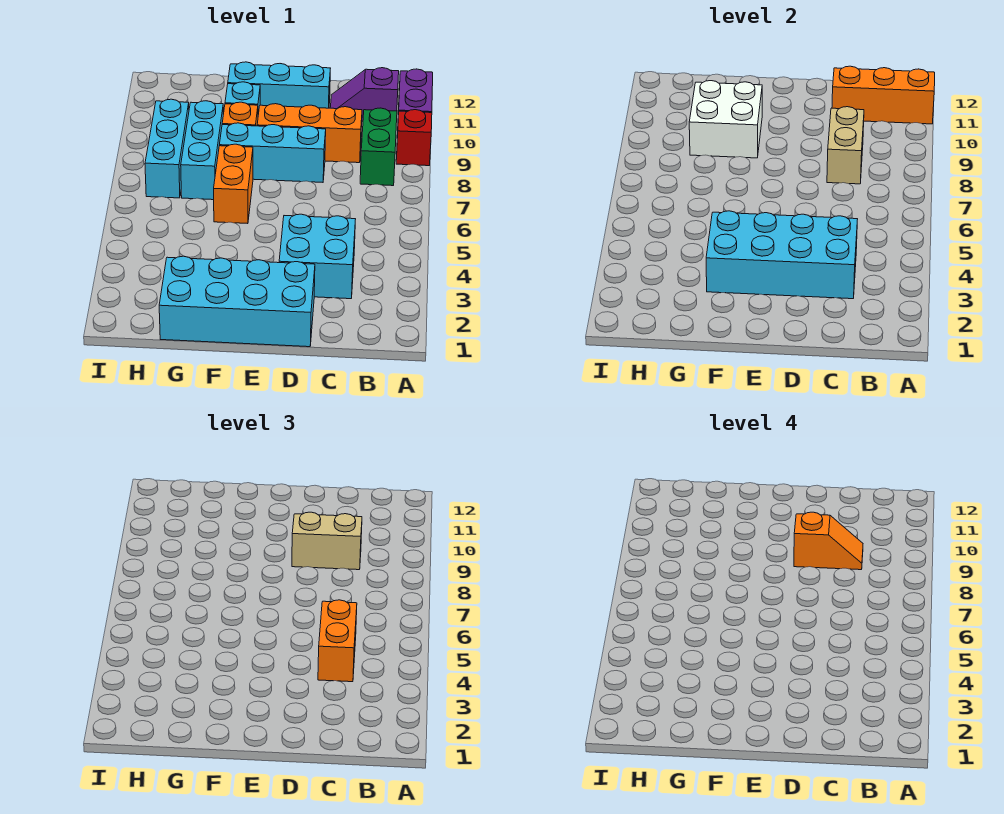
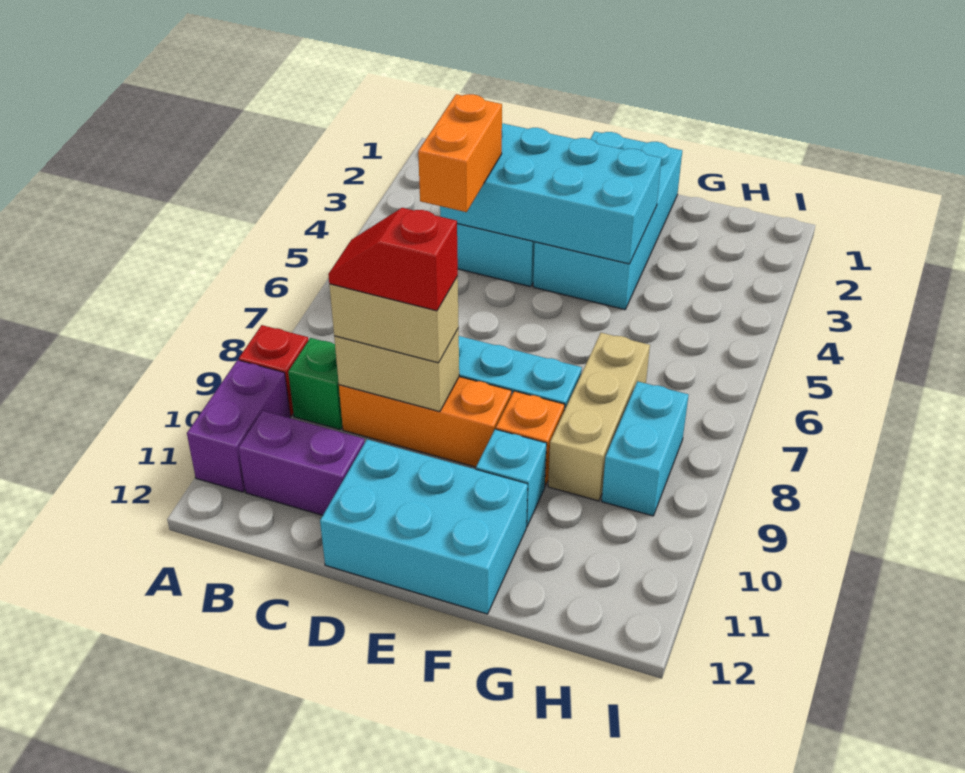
orange 1x3 brick [832,66,935,124] -> none
green 1x2 brick [360,108,397,186] -> green 1x1 brick [288,338,343,430]
purple 1x2 slope [330,68,399,121] -> purple 1x2 brick [238,411,365,515]
tan 1x2 brick [827,107,864,184] -> tan 1x2 brick turned to [334,328,459,412]
orange 1x2 slope [794,512,863,570] -> red 1x2 slope [328,208,458,311]
cyan 2x4 brick [159,256,315,347] -> cyan 2x4 brick turned to [533,131,682,310]
cyan 1x3 brick [228,62,330,108] -> cyan 2x3 brick [320,439,528,614]
orange 1x2 brick [214,144,253,224] -> none
white 2x2 brick [689,81,762,158] -> none
cyan 1x3 brick [181,101,223,200] -> tan 1x3 brick [548,333,650,501]
cyan 1x3 brick [145,99,189,198] -> cyan 1x2 brick [602,381,688,516]

